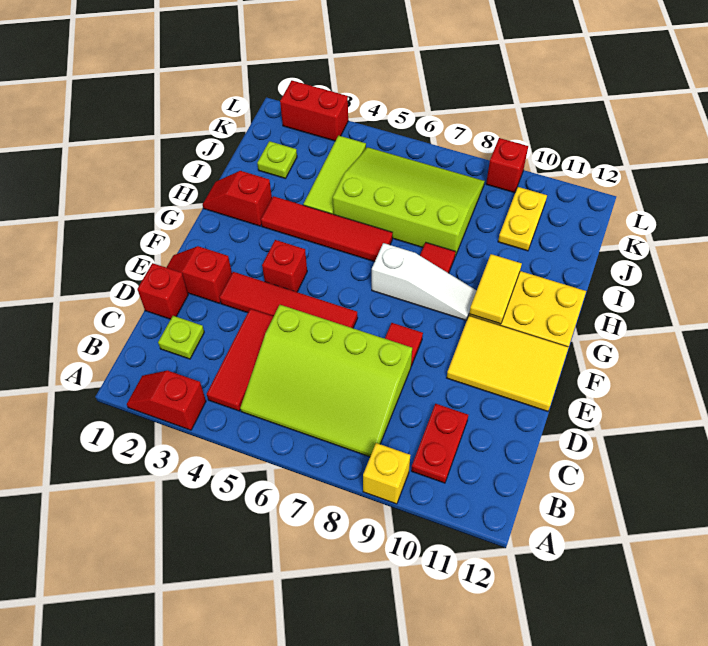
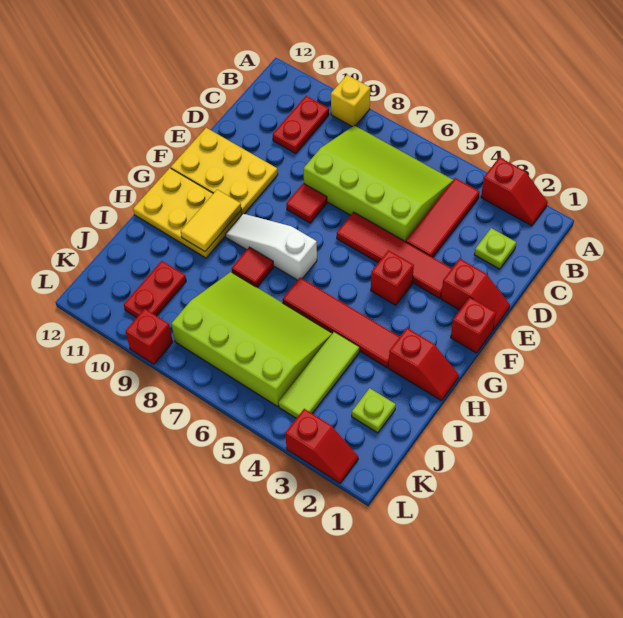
red 1x1 brick [137,263,188,319] -> red 1x1 brick moved to [451,297,496,353]
yellow 2x3 tile [447,316,569,411] -> yellow 2x3 plate [171,128,278,214]
lime 3x4 slope [333,147,485,256] -> lime 3x4 slope turned to [172,272,332,406]
yellow 1x2 plate [498,187,547,251] -> red 1x2 plate [124,261,186,318]
red 1x2 brick [280,81,348,141] -> red 1x2 slope [285,409,358,483]

